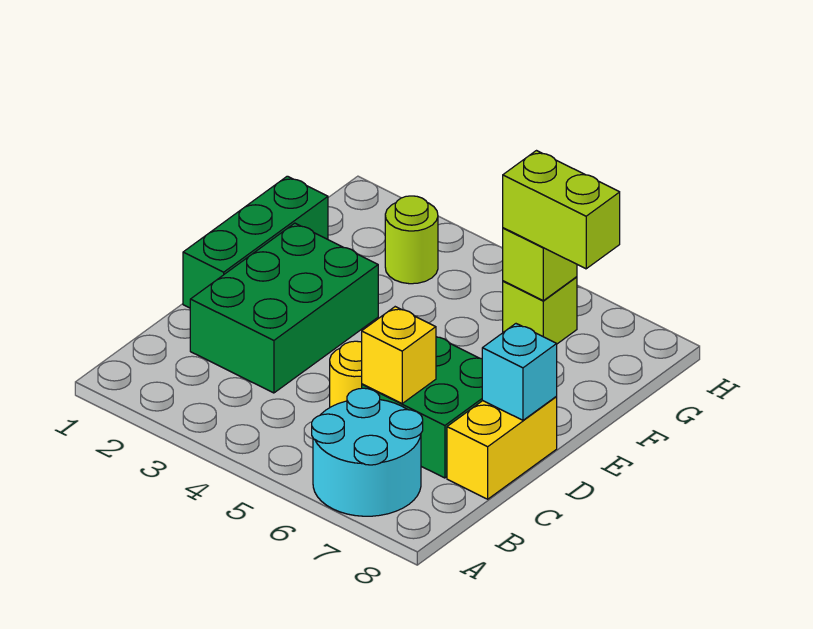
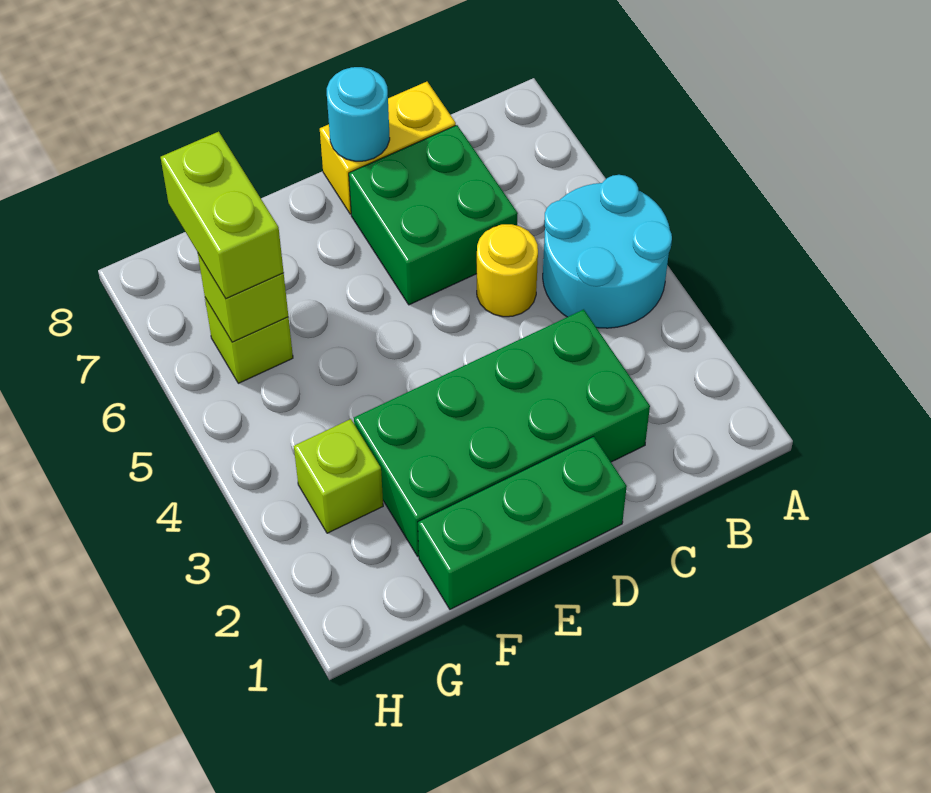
cyan 2x2 round brick [312,388,423,516] -> cyan 2x2 round brick moved to [543,175,672,328]
green 2x3 brick [190,223,378,393] -> green 2x4 brick [354,309,650,556]
yellow 1x1 brick [362,307,436,403] -> none
cyan 1x1 brick [482,324,557,420] -> cyan 1x1 round brick [327,67,390,161]
lime 1x1 round brick [385,196,438,284] -> lime 1x1 brick [294,419,383,533]

